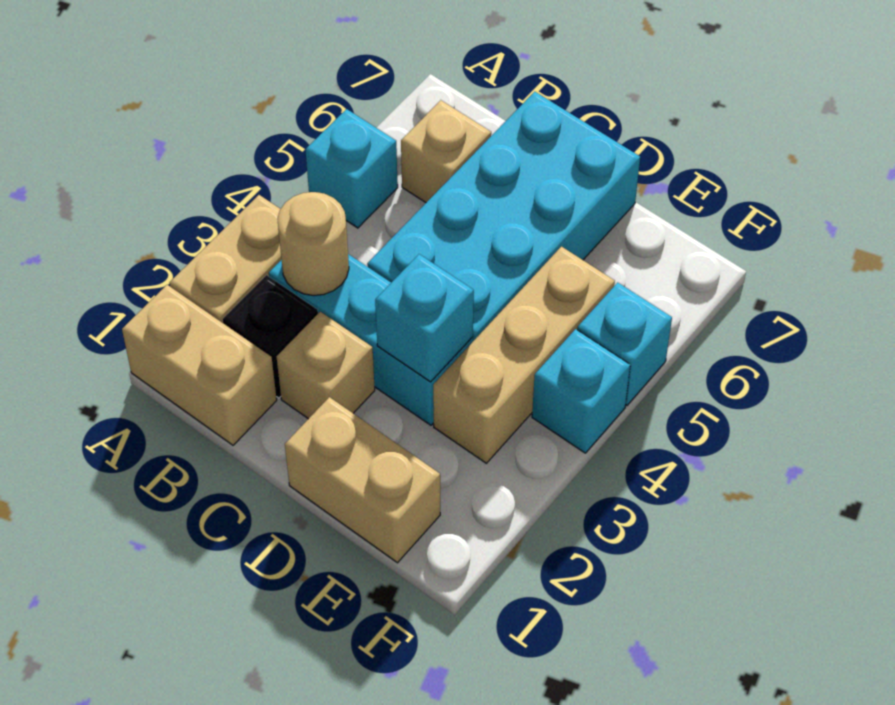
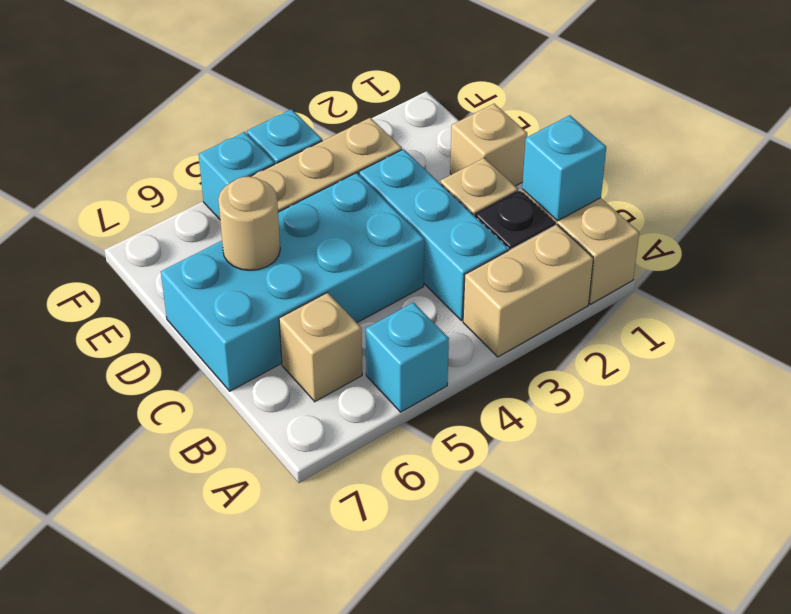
tan 1x1 round brick [277,192,349,296] -> tan 1x1 round brick moved to [218,177,280,271]
tan 1x2 brick [285,397,440,563] -> tan 1x1 brick [450,104,527,186]
cyan 1x1 brick [375,254,474,382] -> cyan 1x1 brick moved to [522,115,606,221]

